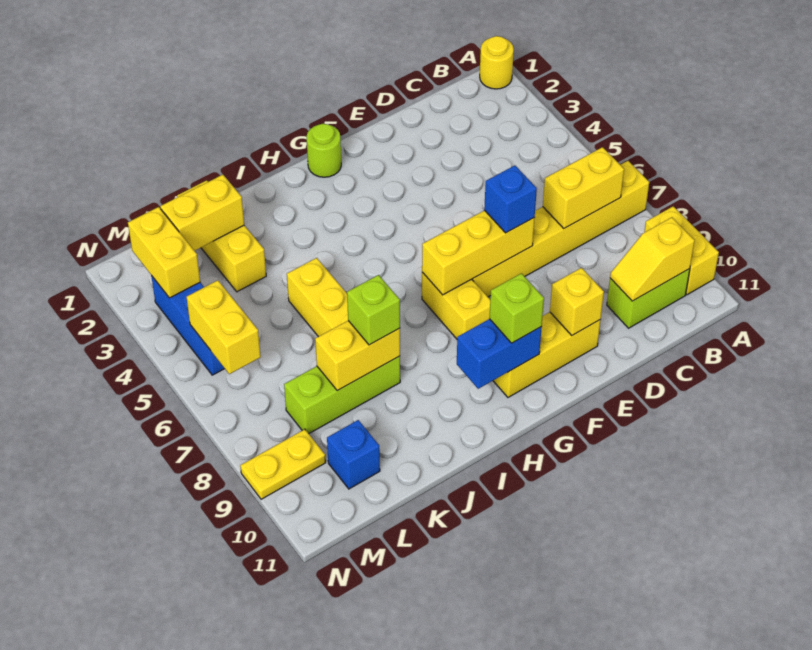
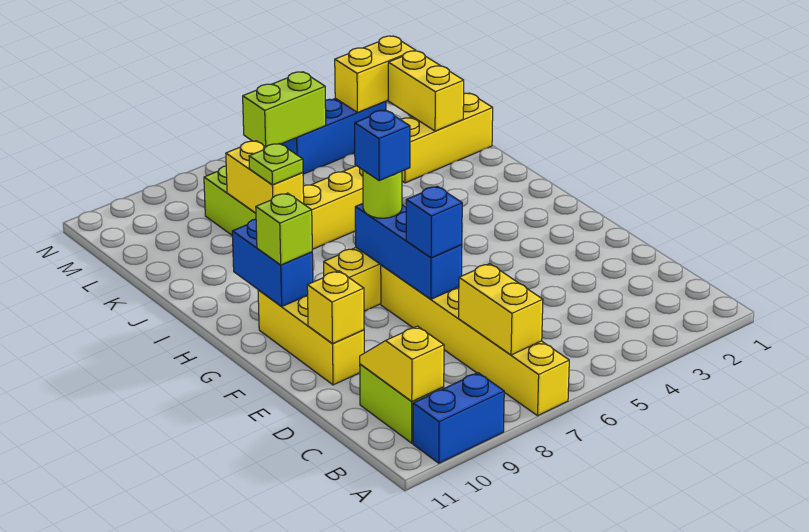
yellow 1x1 round brick [480,36,514,89] -> none
yellow 1x2 brick [644,206,719,295] -> blue 1x2 brick [413,373,504,463]
yellow 1x3 brick [422,210,535,295] -> blue 1x3 brick [355,204,462,299]
lime 1x1 round brick [307,124,341,177] -> lime 1x1 round brick moved to [363,170,402,218]
lime 1x1 brick [347,275,400,345] -> lime 1x1 plate [249,143,303,185]
blue 1x1 brick [327,420,380,489] -> blue 1x1 brick moved to [355,110,410,181]
yellow 1x2 brick [187,280,261,374] -> lime 1x2 brick [243,72,326,147]
yellow 1x2 plate [240,429,326,499] -> none

